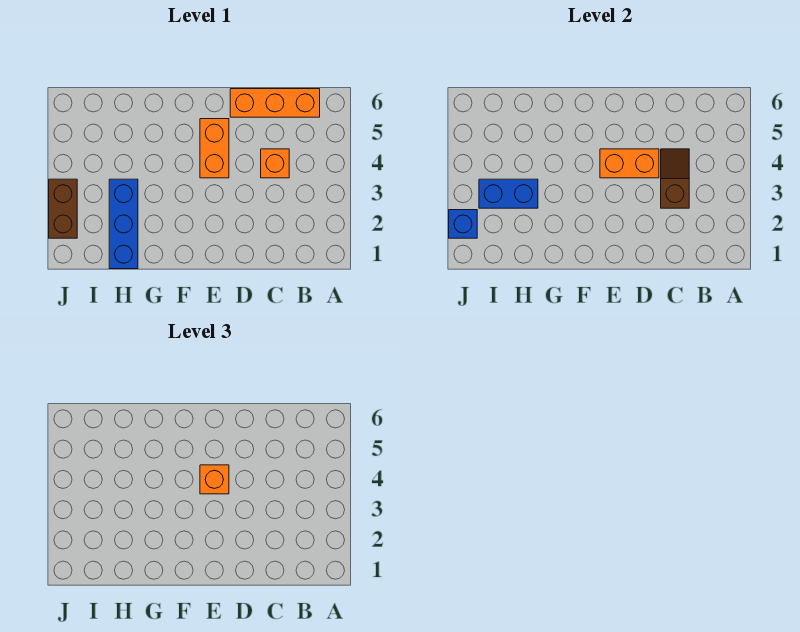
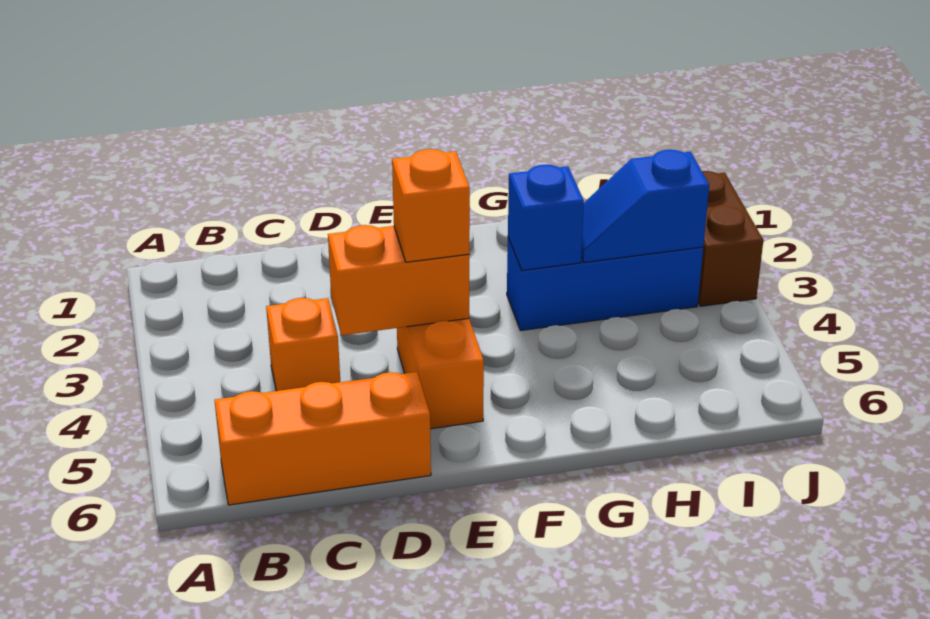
brown 1x2 slope [661,149,689,208] -> none
blue 1x3 brick [109,179,138,269] -> blue 1x3 brick turned to [507,237,703,331]
blue 1x2 brick [479,179,538,208] -> blue 1x2 slope [581,150,709,262]
blue 1x1 brick [449,210,477,238] -> blue 1x1 brick moved to [508,165,584,270]

